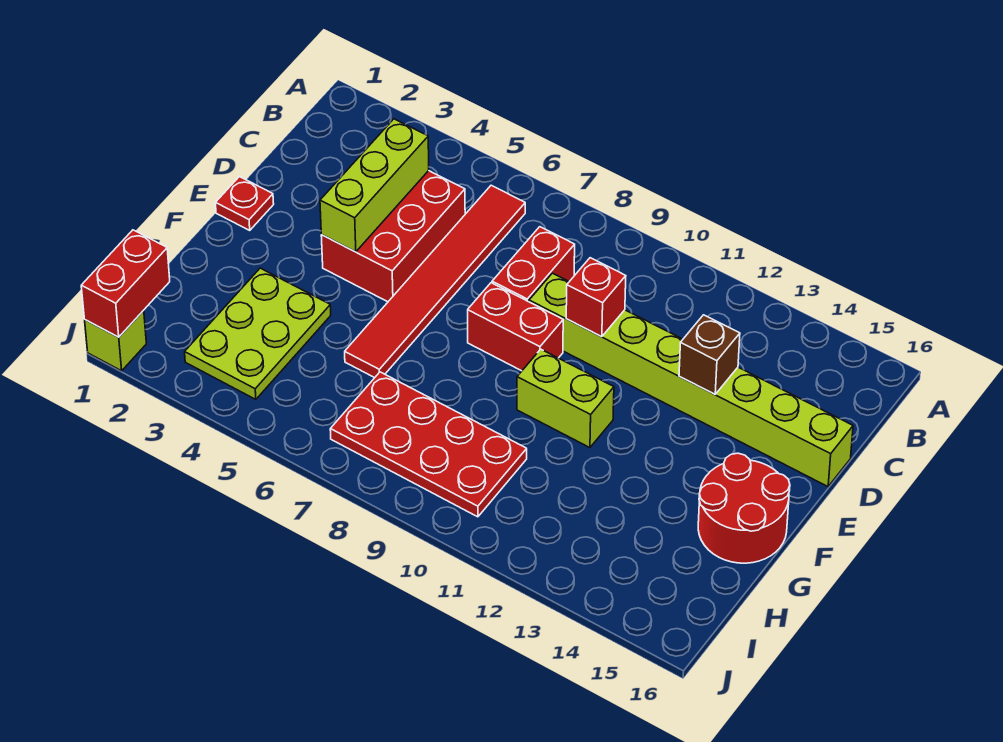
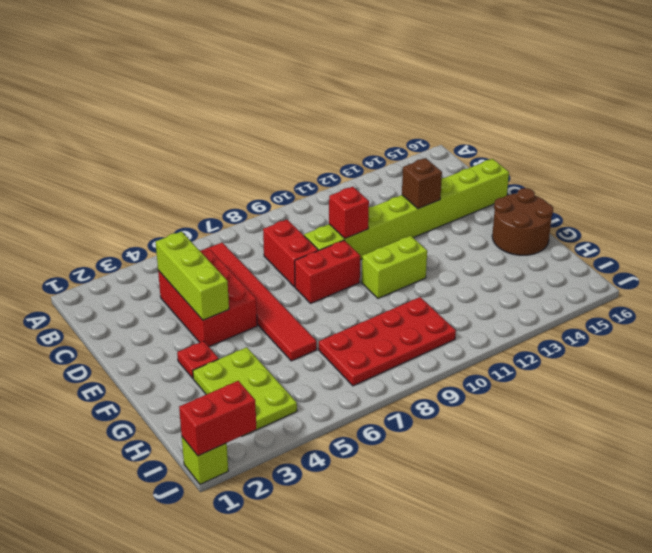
red 1x1 plate [216,177,274,230] -> red 1x1 plate moved to [177,341,219,378]
red 2x2 round brick [698,453,790,563] -> brown 2x2 round brick [492,188,553,255]
red 1x2 brick [81,230,170,337] -> red 1x2 brick turned to [179,381,256,456]

